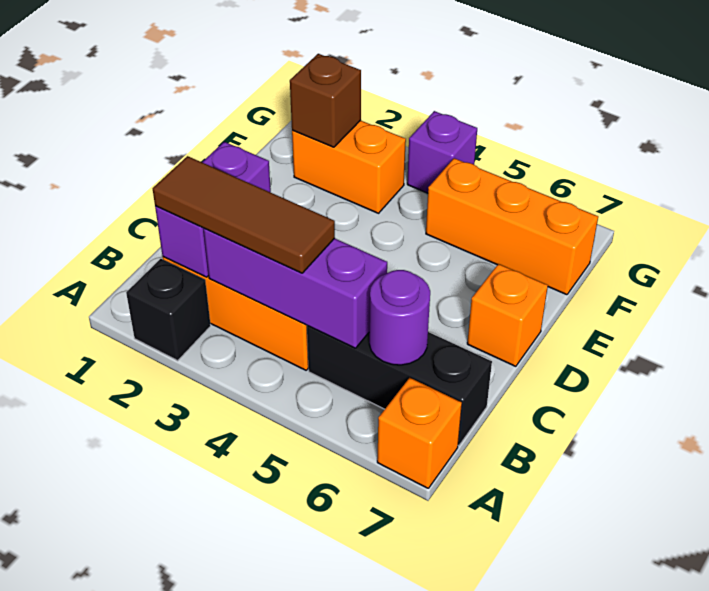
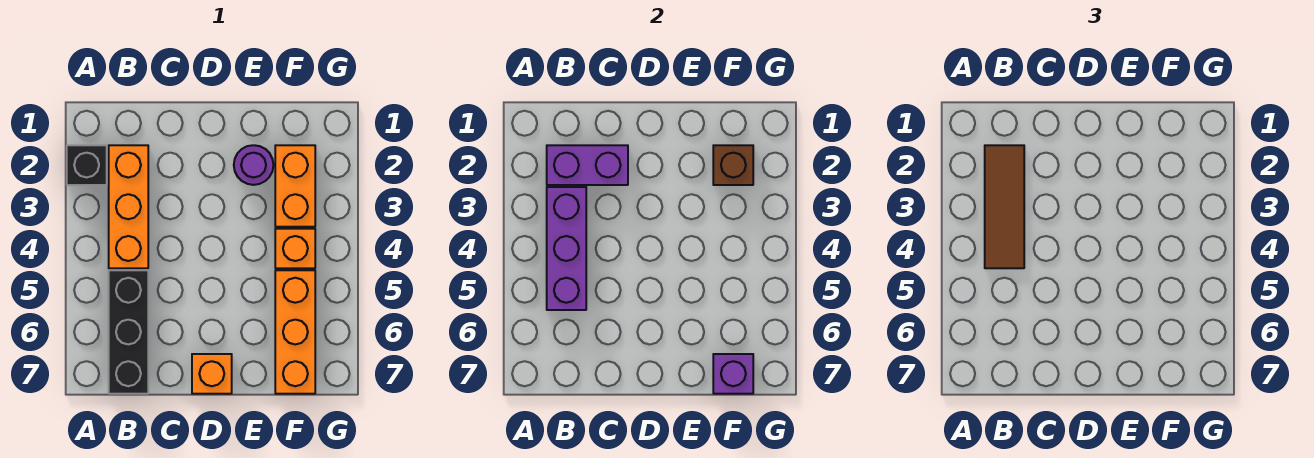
orange 1x1 brick [377,378,462,488] -> orange 1x1 brick moved to [275,229,315,268]
purple 1x1 round brick [369,270,430,365] -> purple 1x1 round brick moved to [234,145,273,185]
purple 1x1 brick [407,111,477,193] -> purple 1x1 brick moved to [713,354,753,394]

